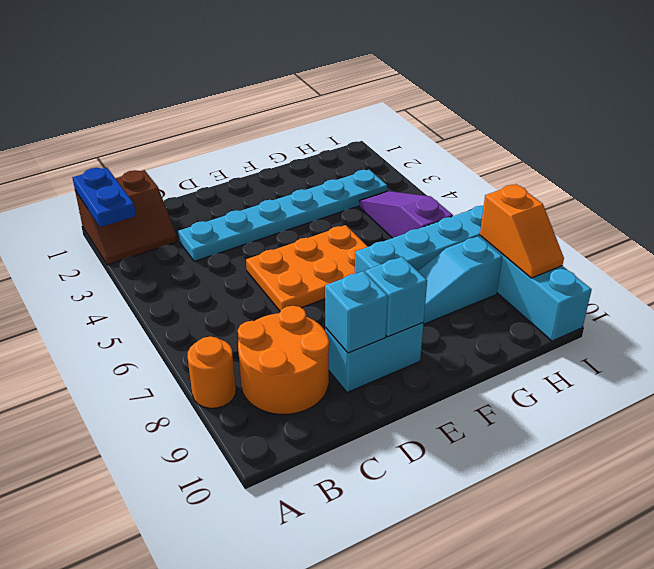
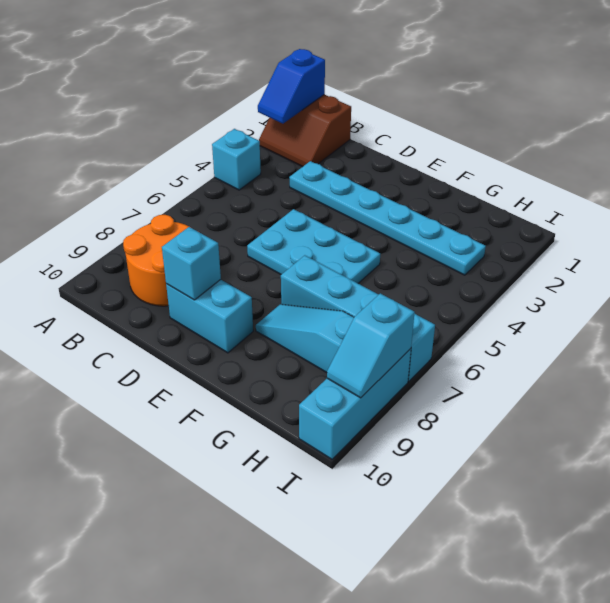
blue 1x2 plate [72,168,136,227] -> blue 1x2 slope [258,49,325,124]
orange 1x1 round brick [187,336,236,408] -> none
orange 2x3 plate [246,225,368,311] -> cyan 2x3 plate [247,209,380,283]
cyan 1x1 brick [365,257,427,337] -> cyan 1x1 brick moved to [212,129,261,190]
purple 1x3 slope [359,191,453,238] -> none
orange 1x2 slope [480,184,564,278] -> cyan 1x2 slope [327,293,415,398]

